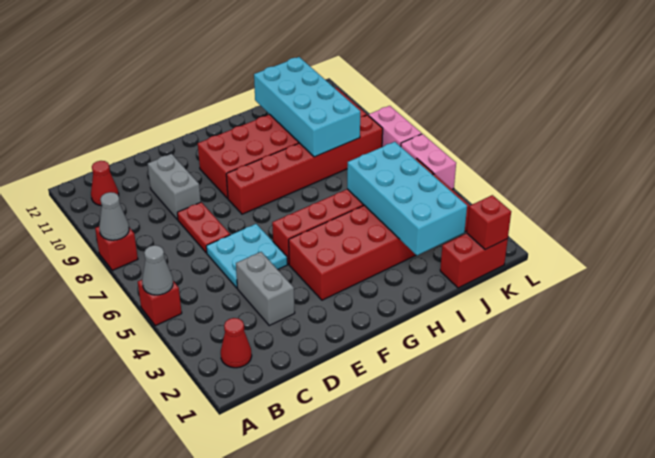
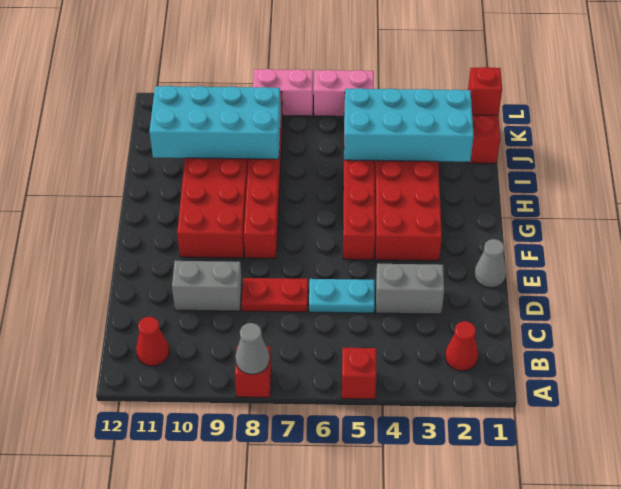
grey 1x1 cone [142,245,173,295] -> grey 1x1 cone moved to [474,239,506,288]
cyan 2x2 plate [206,224,287,288] -> cyan 1x2 plate [309,279,375,313]

